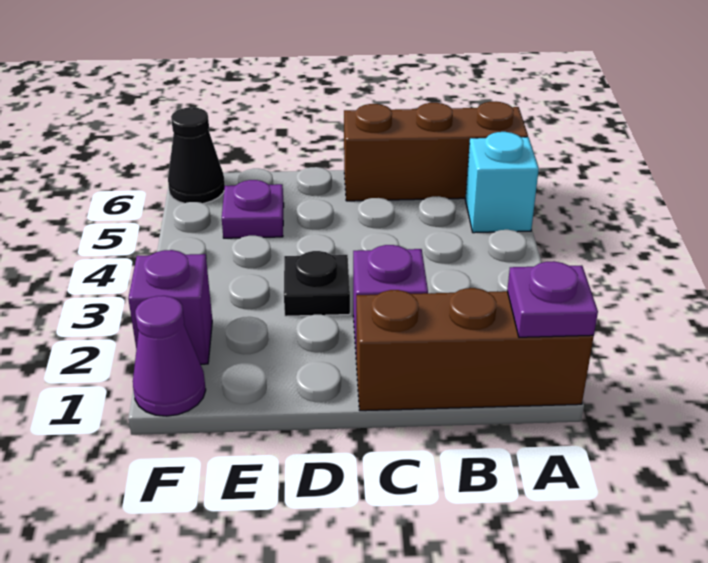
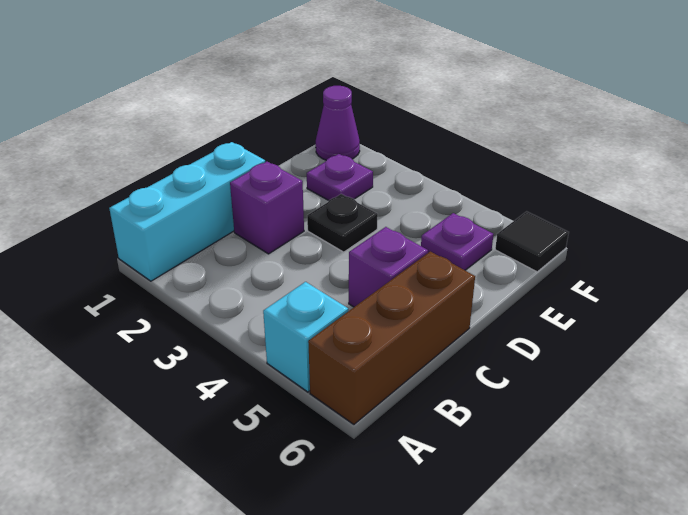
brown 1x3 brick [356,288,594,411] -> cyan 1x3 brick [109,142,265,281]
purple 1x1 plate [507,261,598,337] -> purple 1x1 plate moved to [307,154,373,201]
purple 1x1 brick [128,250,212,364] -> purple 1x1 brick moved to [349,227,428,307]
black 1x1 cone [168,107,225,204] -> black 1x1 tile [495,211,569,272]

